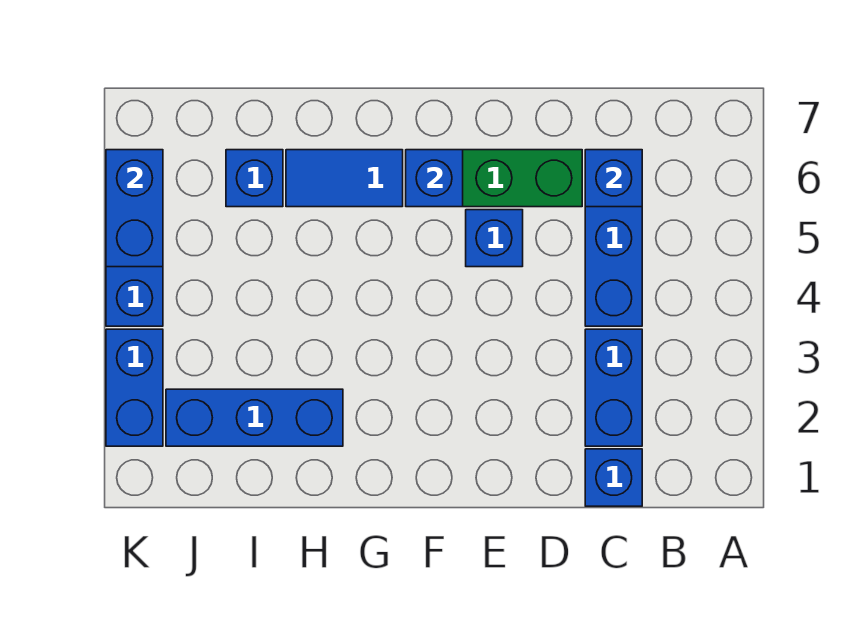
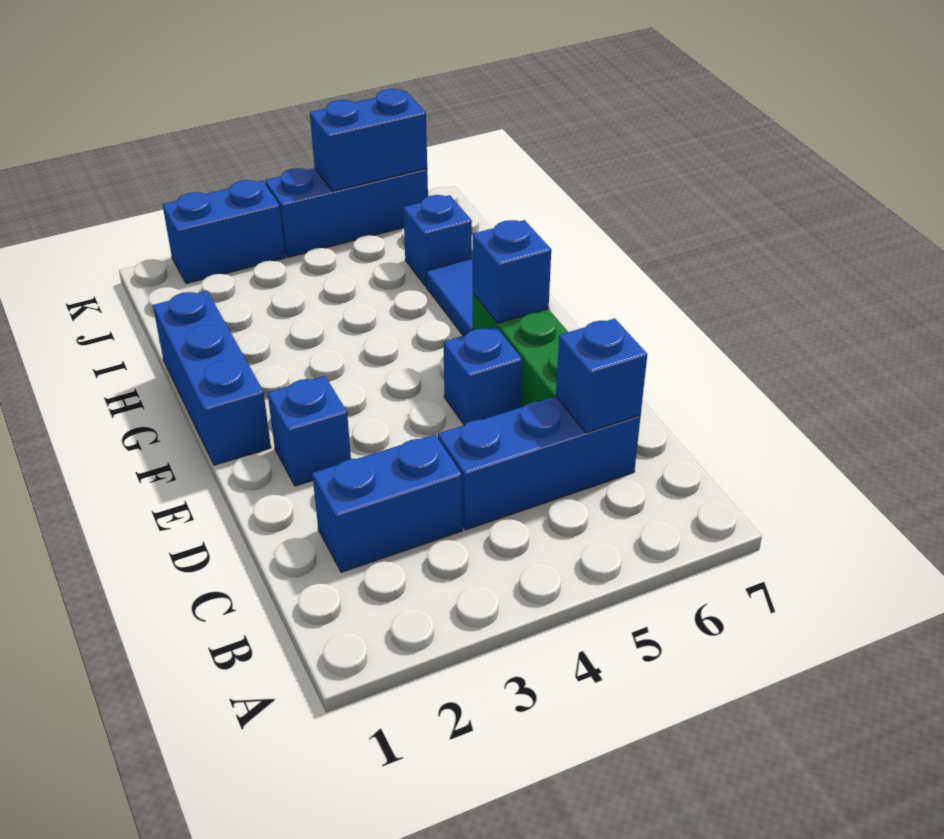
blue 1x1 brick [585,449,642,506] -> blue 1x1 brick moved to [268,376,351,486]
blue 1x3 brick [166,389,343,446] -> blue 1x3 brick moved to [153,291,271,465]

